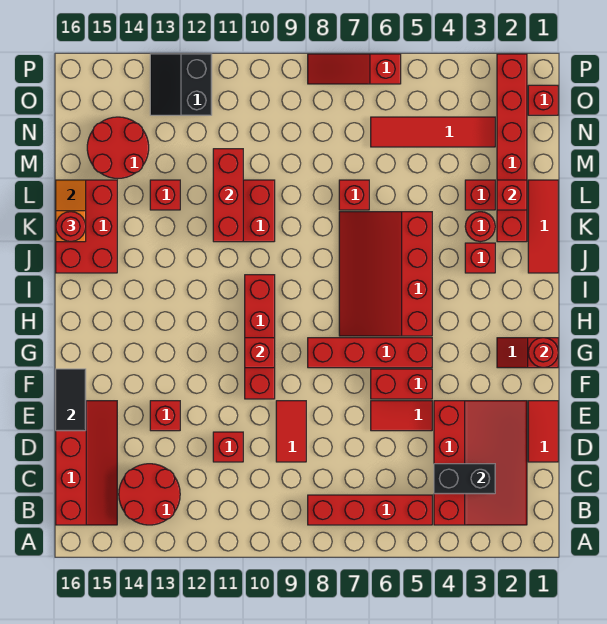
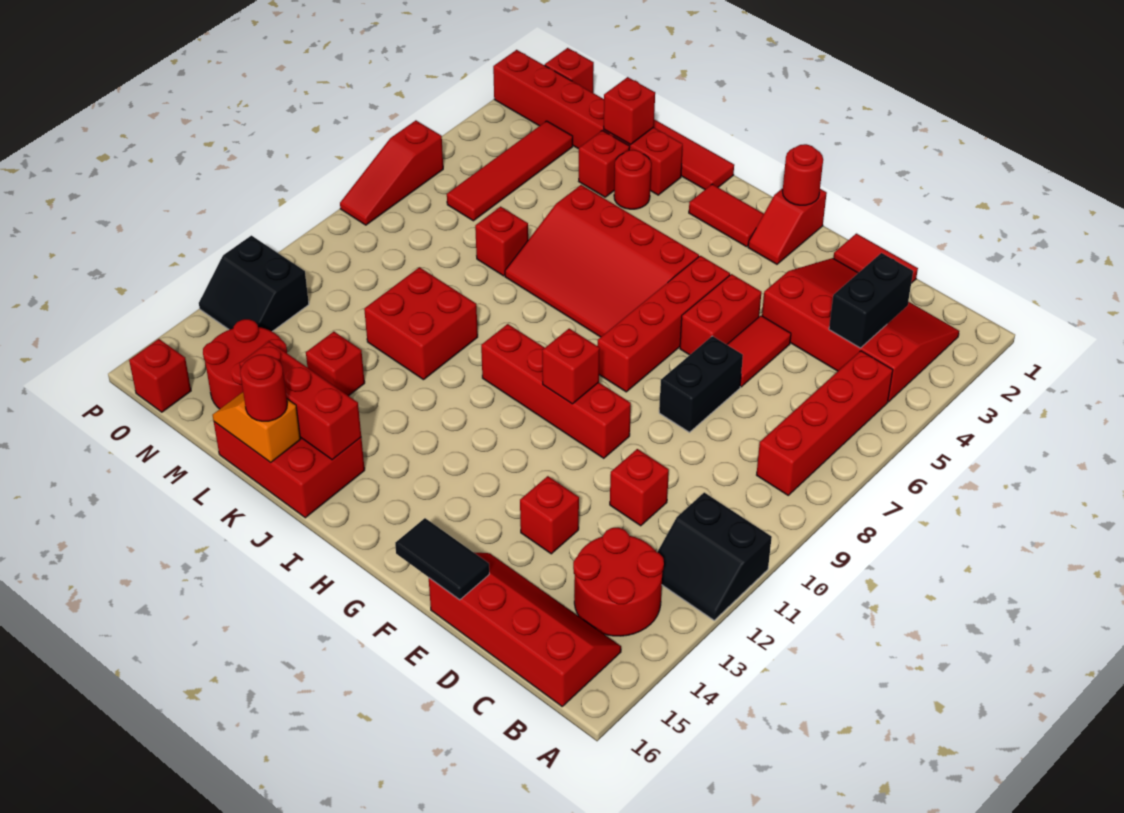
none -> black 2x2 slope [658,493,772,620]
red 1x2 tile [276,401,306,462] -> red 1x2 tile moved to [689,184,764,247]
none -> black 1x2 brick [659,336,743,432]
red 1x1 brick [465,243,495,273] -> red 1x1 brick moved to [129,339,191,412]
red 1x3 brick [213,149,243,242] -> red 1x3 brick moved to [240,341,361,460]

